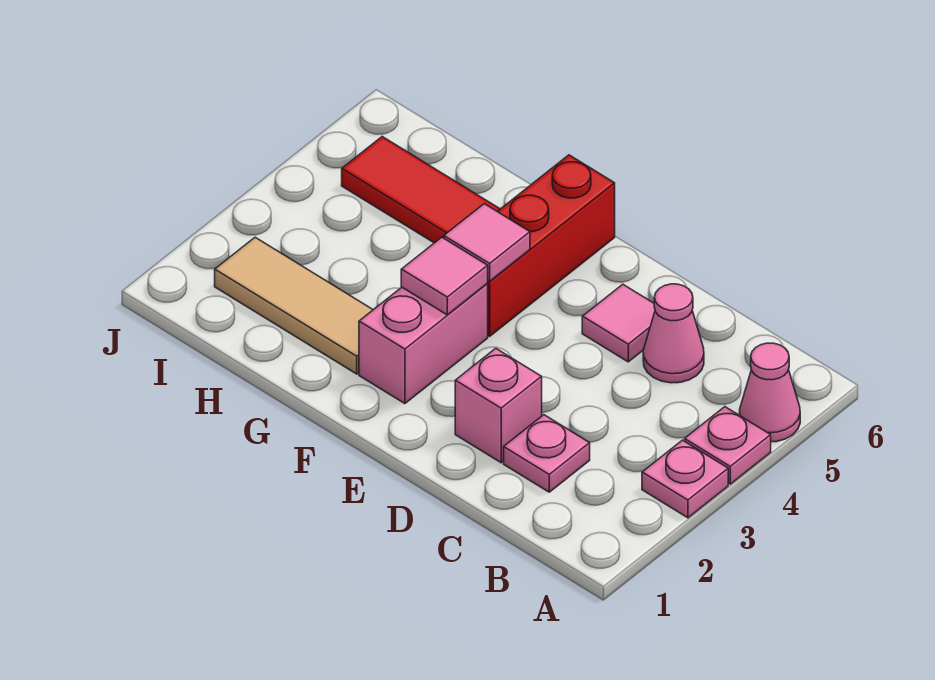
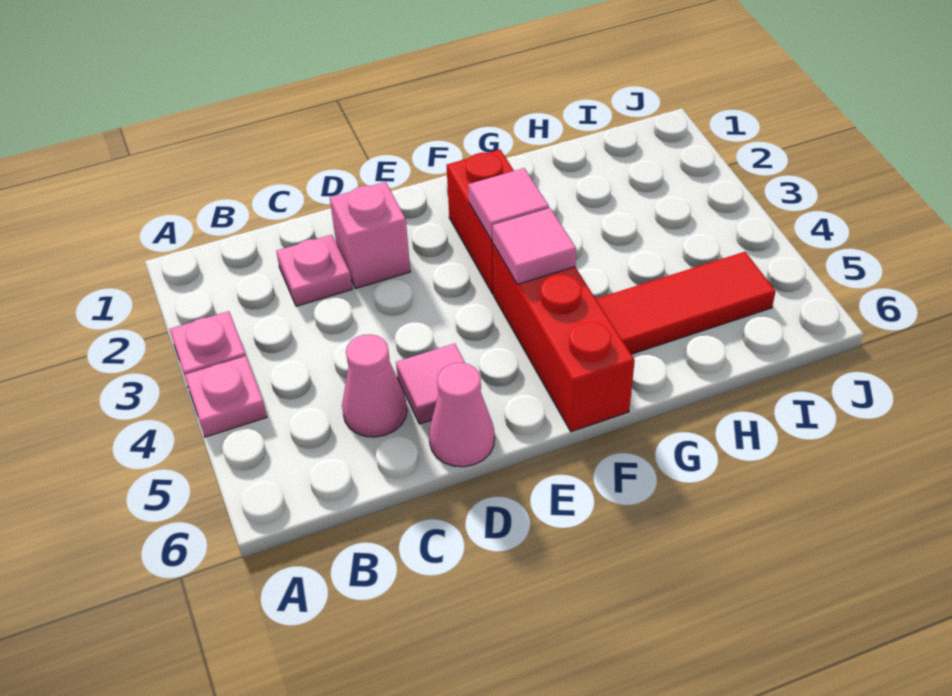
pink 1x1 cone [740,343,800,442] -> pink 1x1 cone moved to [429,363,495,467]
pink 1x2 brick [359,284,488,404] -> red 1x2 brick [446,150,514,295]
tan 1x3 tile [215,237,373,374] -> none

